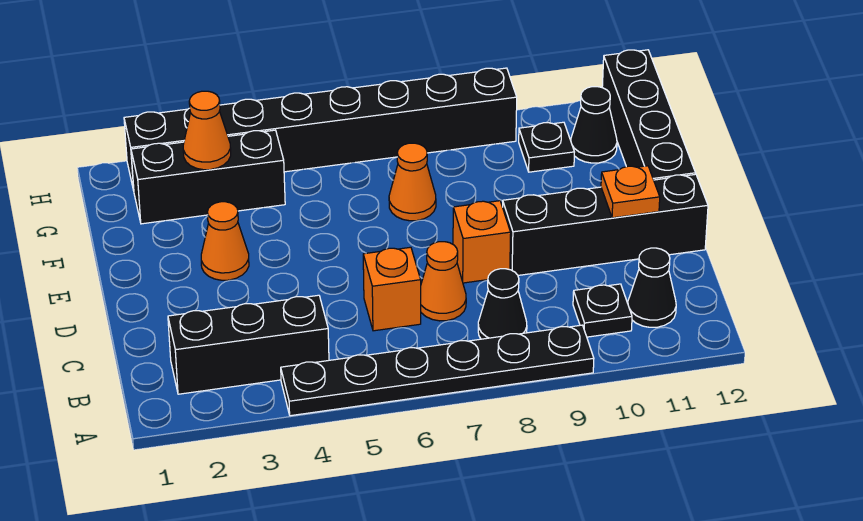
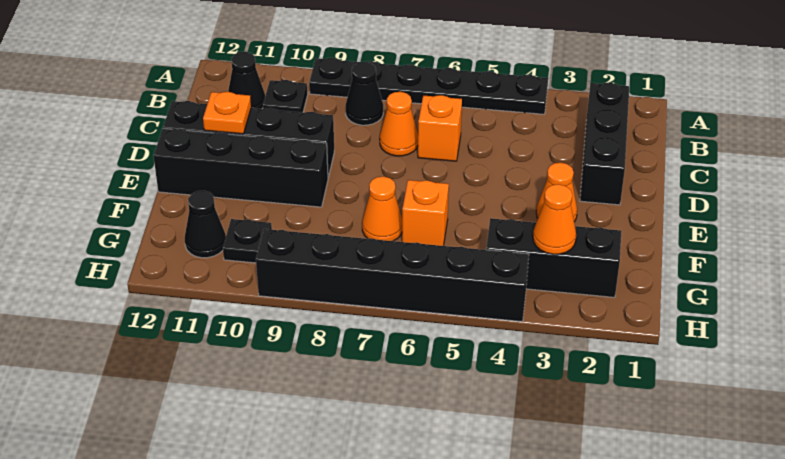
black 1x3 brick [168,295,329,394] -> black 1x3 brick turned to [580,83,629,205]
orange 1x1 brick [453,201,511,283] -> orange 1x1 brick moved to [402,180,449,246]
black 1x4 brick [602,50,696,180] -> black 1x4 brick turned to [153,128,328,207]
black 1x8 brick [124,68,517,190] -> black 1x6 brick [256,229,529,322]

